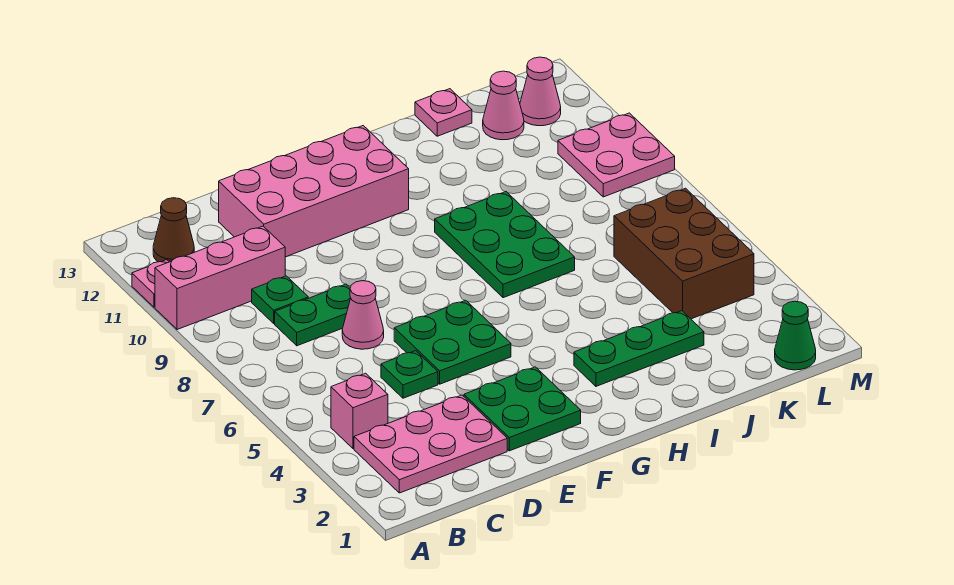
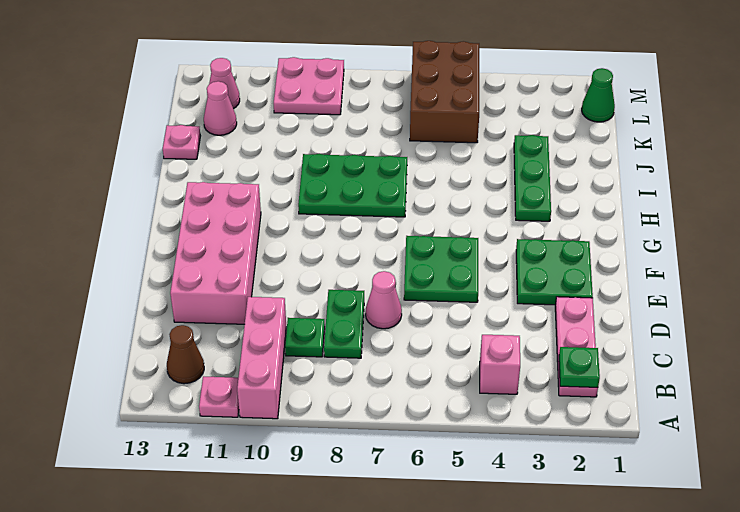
pink 2x3 plate [354,395,507,493] -> pink 1x3 plate [555,297,598,397]
green 1x1 plate [381,351,438,398] -> green 1x1 plate moved to [559,347,600,387]
brown 2x3 brick [614,188,754,319] -> brown 2x3 brick turned to [410,41,479,143]

